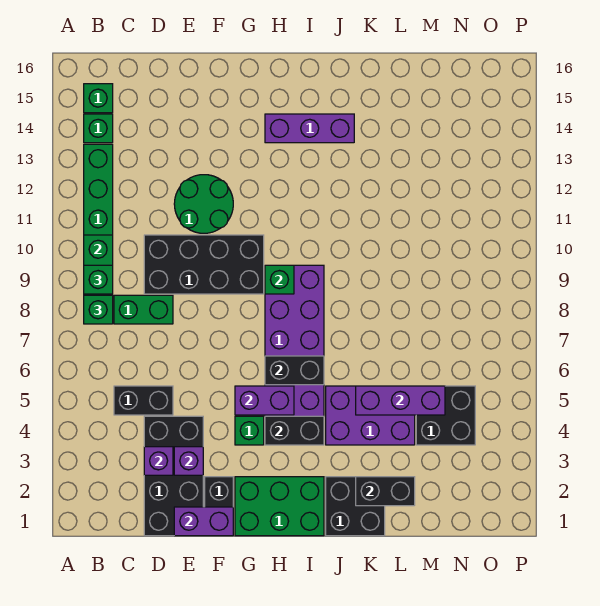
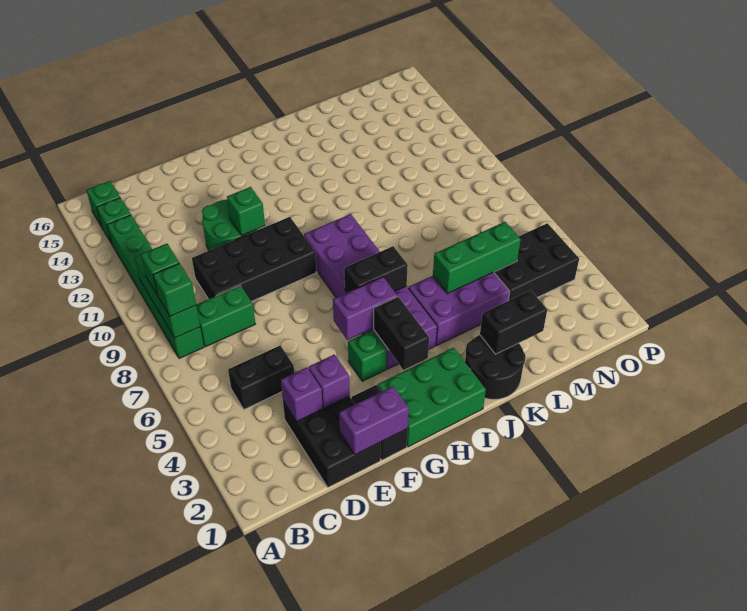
black 2x4 brick [144,416,203,536] -> black 2x3 brick [283,396,381,487]
black 1x2 brick [265,416,324,445] -> black 1x2 brick turned to [374,297,429,370]
green 1x1 brick [265,265,294,294] -> green 1x1 brick moved to [227,187,265,235]
purple 1x3 brick [265,114,354,143] -> none
black 2x2 brick [326,477,385,536] -> black 2x2 round brick [465,335,526,399]
purple 1x3 brick [356,386,445,415] -> green 1x3 brick [433,222,521,293]
black 2x2 brick [416,386,475,445] -> black 2x3 brick [494,223,579,301]

